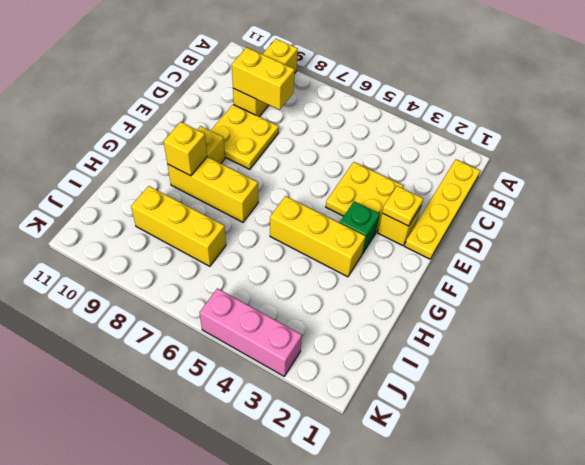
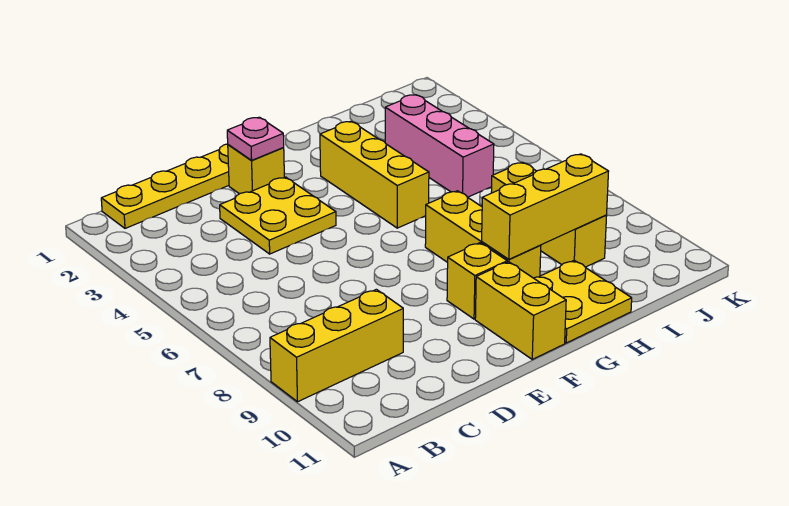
yellow 1x2 brick [232,47,295,110] -> yellow 1x2 brick moved to [475,262,566,359]
yellow 2x2 plate [211,104,279,169] -> yellow 2x2 plate moved to [534,260,632,343]
yellow 1x1 plate [382,186,423,226] -> pink 1x1 plate [227,117,284,160]
green 1x1 brick [340,201,380,254] -> none
yellow 1x1 brick [164,122,207,176] -> yellow 1x3 brick [482,154,609,259]
pink 1x3 brick [200,288,302,376] -> pink 1x3 brick moved to [385,95,494,197]

